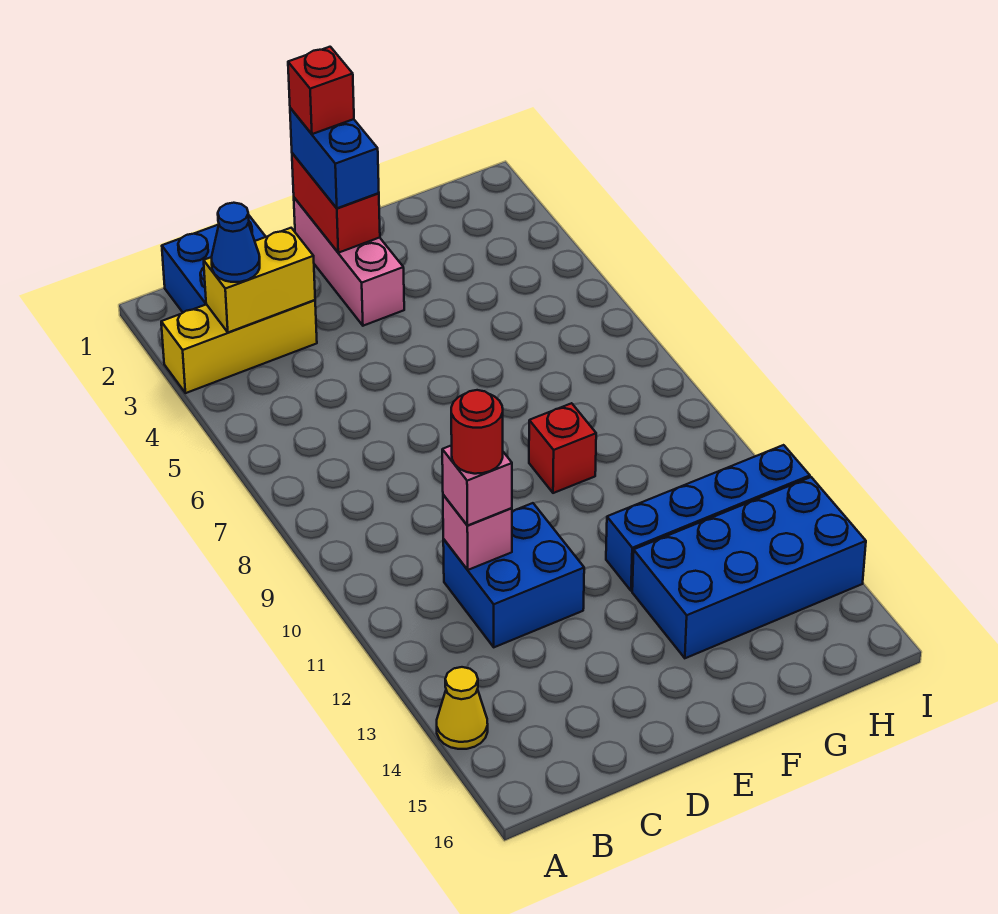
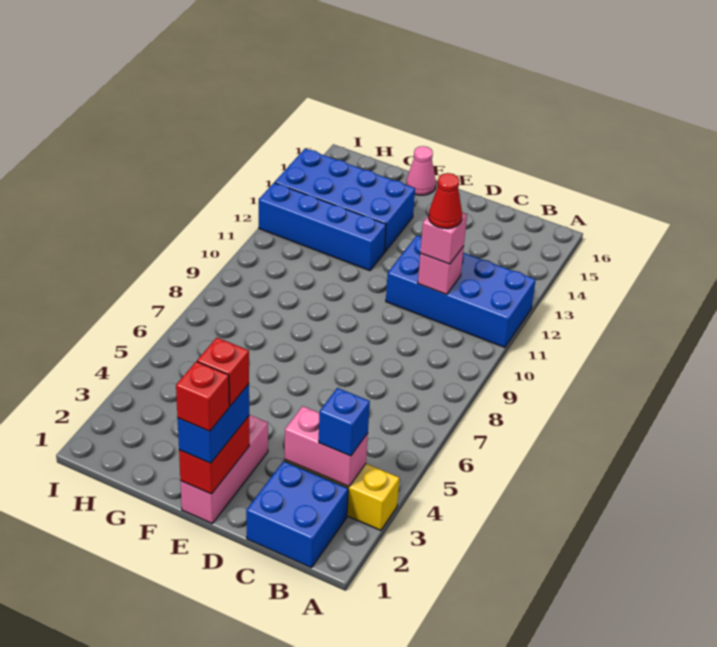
yellow 1x1 cone [437,667,488,749] -> none
yellow 1x2 brick [204,228,315,332] -> pink 1x2 brick [284,406,368,487]
blue 1x1 cone [212,203,260,282] -> blue 1x1 brick [319,388,370,456]
blue 2x2 brick [443,503,584,647] -> blue 2x4 brick [386,236,536,347]
red 1x1 round brick [451,390,503,474] -> red 1x1 cone [429,173,462,229]
red 1x1 brick [529,403,596,493] -> red 1x1 brick moved to [197,338,249,406]
none -> pink 1x1 cone [406,146,436,195]

